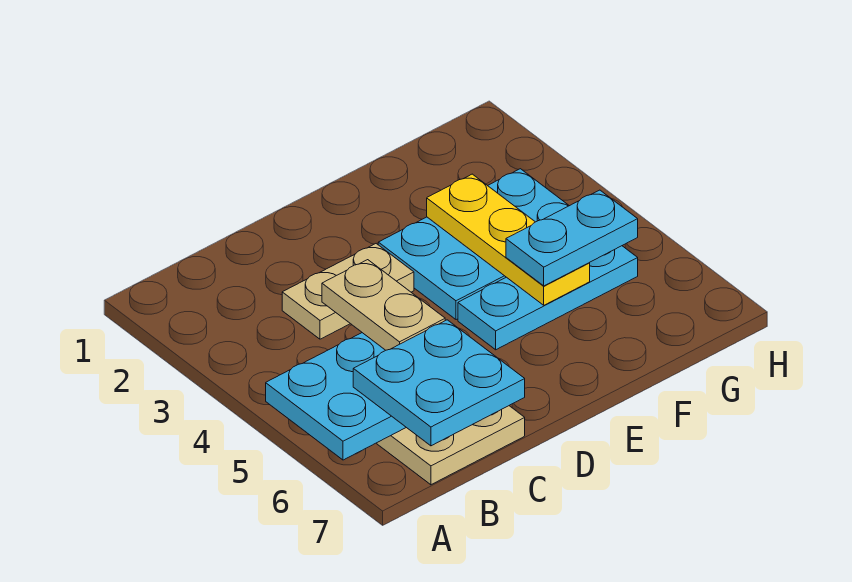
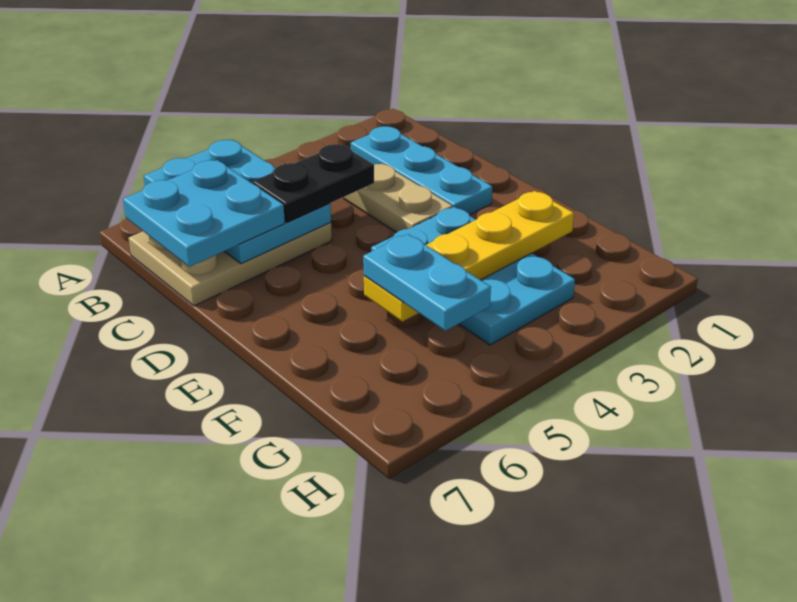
tan 1x2 plate [322,260,445,350] -> black 1x2 plate [253,144,374,222]
cyan 1x3 plate [458,246,638,350] -> cyan 1x3 plate moved to [351,126,492,215]
yellow 1x3 plate [427,174,590,305] -> yellow 1x4 plate [364,191,574,322]

